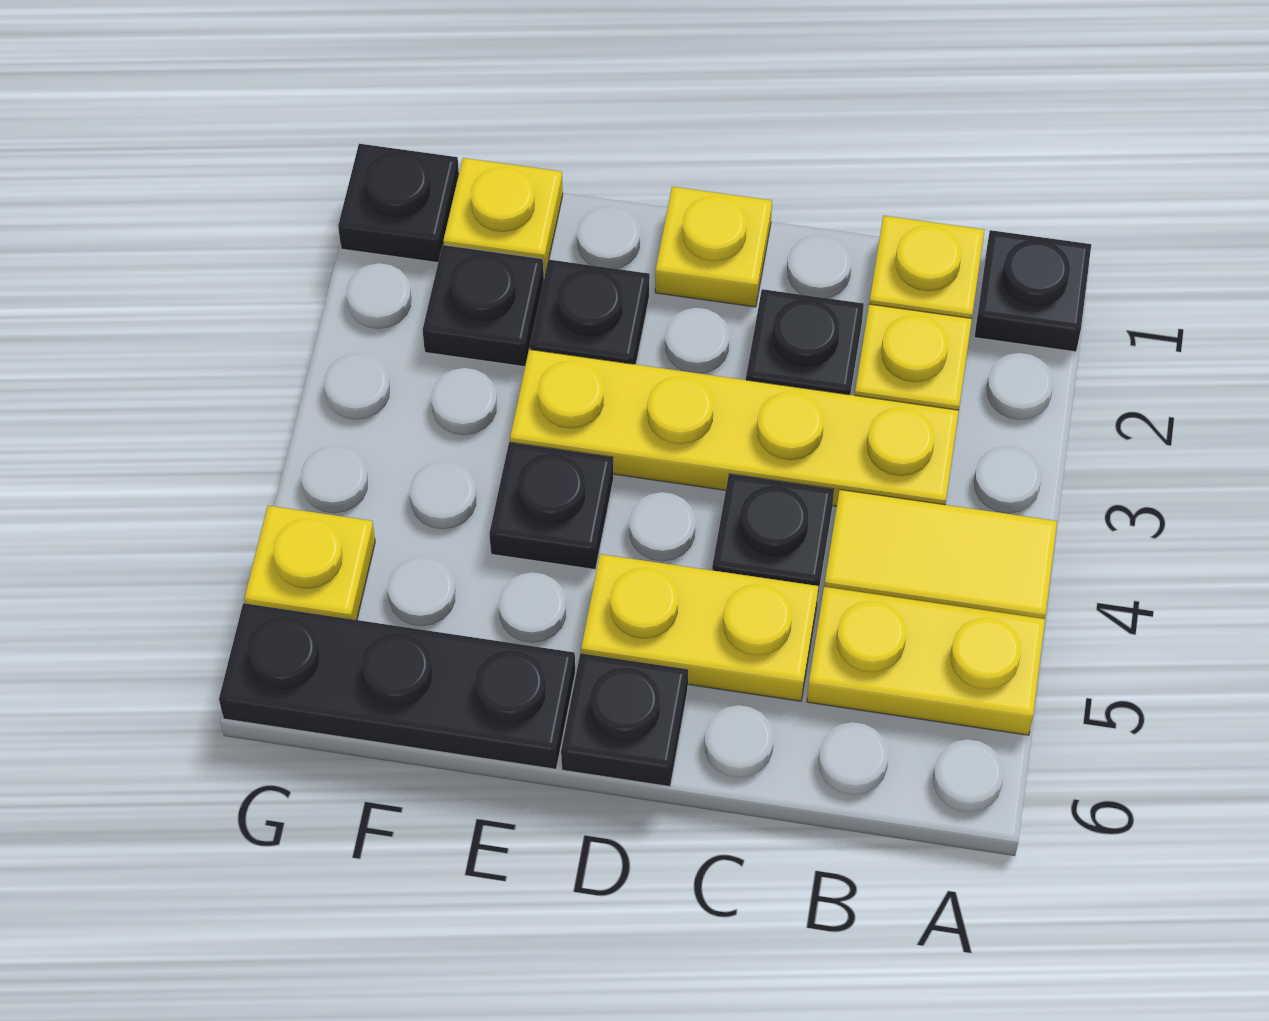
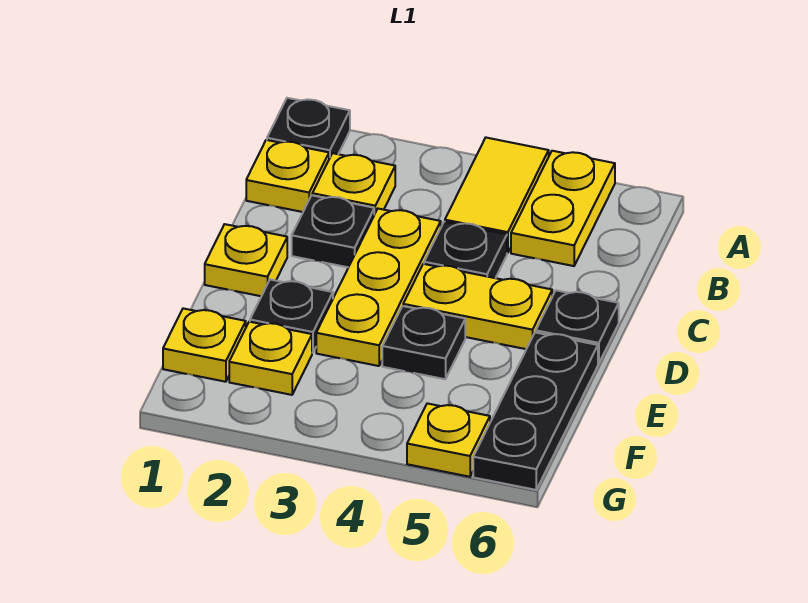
yellow 1x4 plate [510,349,959,506] -> yellow 1x3 plate [316,209,441,366]
yellow 1x2 plate [581,554,819,701] -> yellow 1x2 plate turned to [403,264,552,349]
black 1x1 plate [423,245,544,367] -> yellow 1x1 plate [229,322,312,395]
black 1x1 plate [338,144,459,263] -> none

